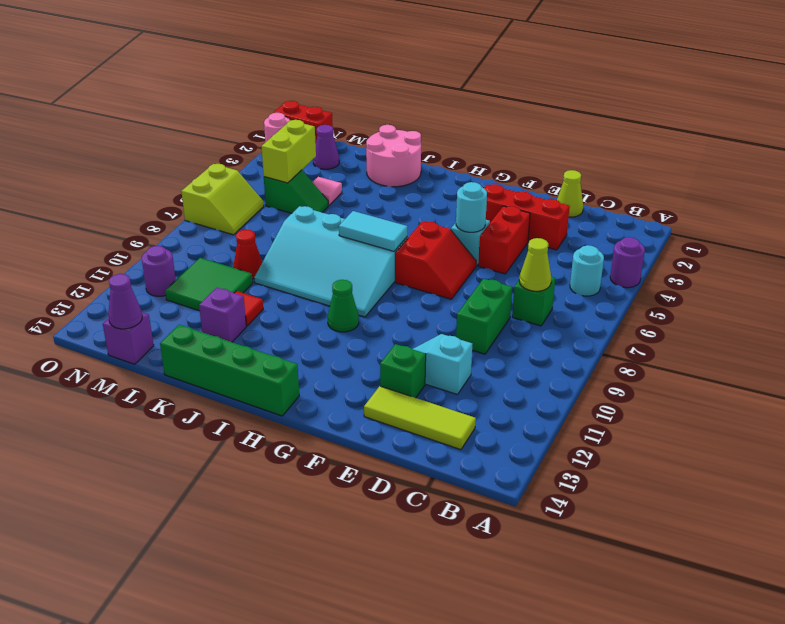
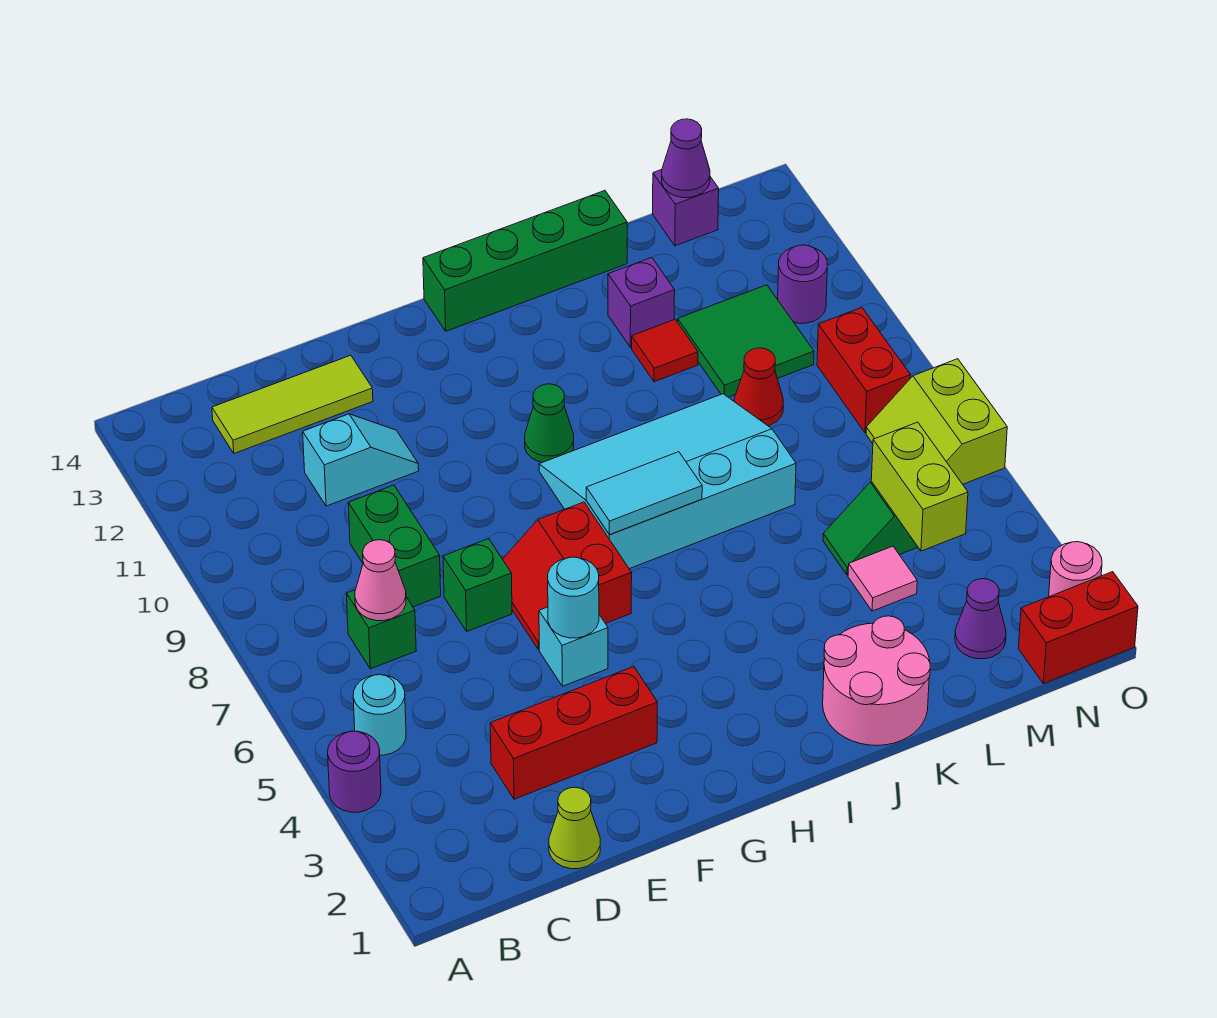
lime 1x1 cone [519,238,551,291] -> pink 1x1 cone [355,540,406,621]
red 1x2 brick [478,206,530,274] -> red 1x2 brick moved to [817,308,911,433]
green 1x1 brick [380,344,426,398] -> green 1x1 brick moved to [443,539,512,631]

